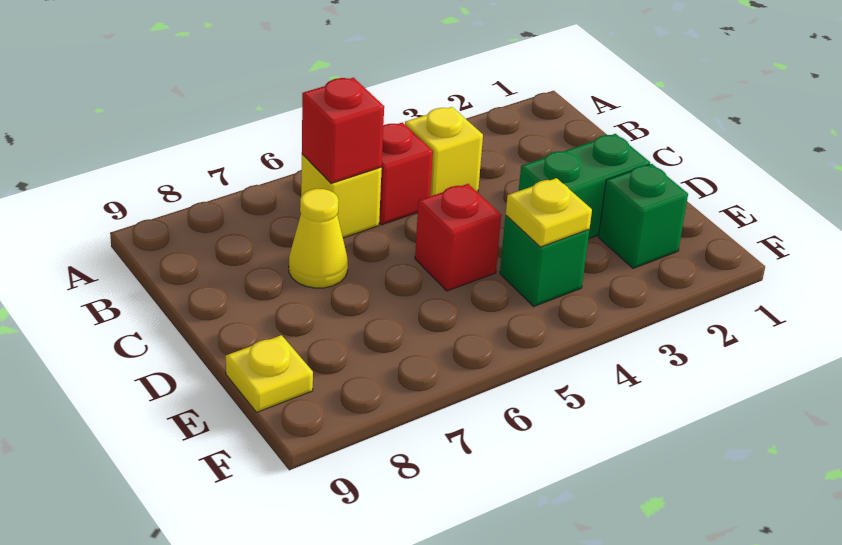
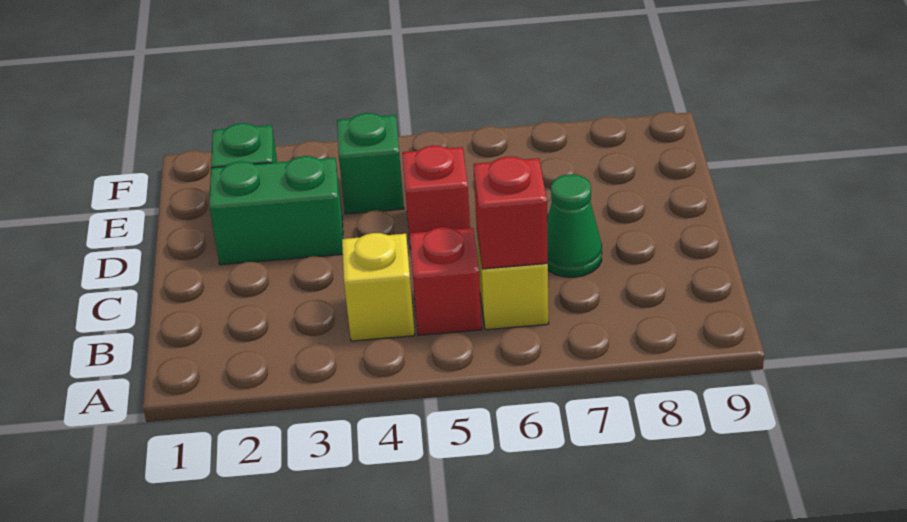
yellow 1x1 cone [289,189,348,288] -> green 1x1 cone [547,174,602,277]
yellow 1x1 plate [506,178,592,247] -> none
yellow 1x1 plate [226,335,313,412] -> none

